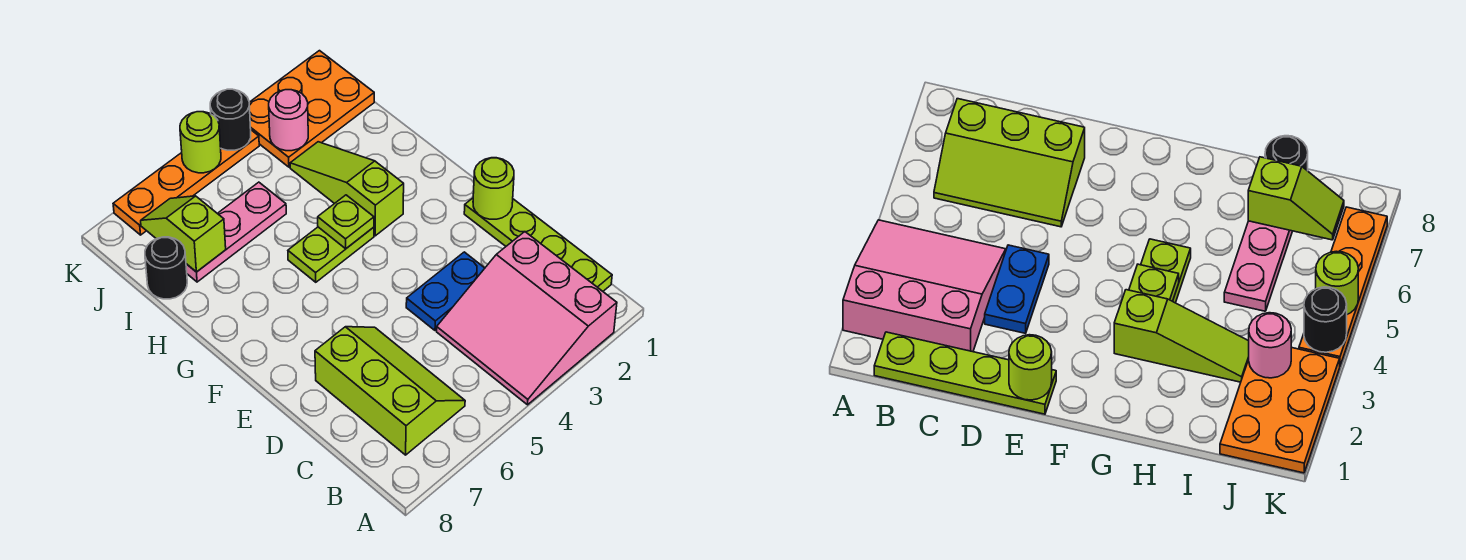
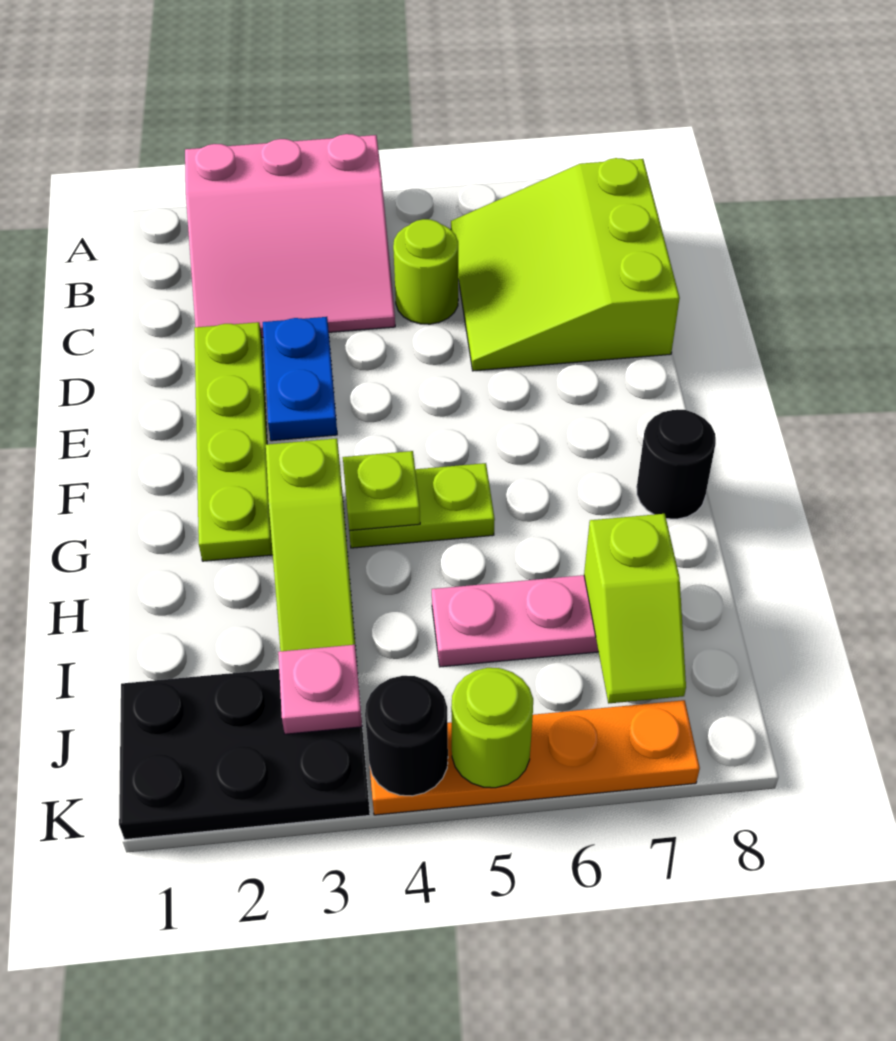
pink 3x3 slope [437,232,617,405] -> pink 3x3 slope turned to [185,134,395,338]
lime 1x4 plate [464,198,612,291] -> lime 1x4 plate moved to [194,322,273,561]
lime 2x3 slope [315,327,465,455] -> lime 3x3 slope [451,158,680,371]
blue 1x2 plate [406,252,485,331] -> blue 1x2 plate turned to [263,317,337,441]
lime 1x1 round brick [473,158,514,219] -> lime 1x1 round brick moved to [393,219,458,324]
black 1x1 round brick [145,237,187,299] -> black 1x1 round brick moved to [637,410,716,519]
orange 2x3 plate [249,51,374,167] -> black 2x3 plate [119,669,370,839]
pink 1x1 round brick [269,90,308,151] -> pink 1x1 plate [278,645,362,734]

